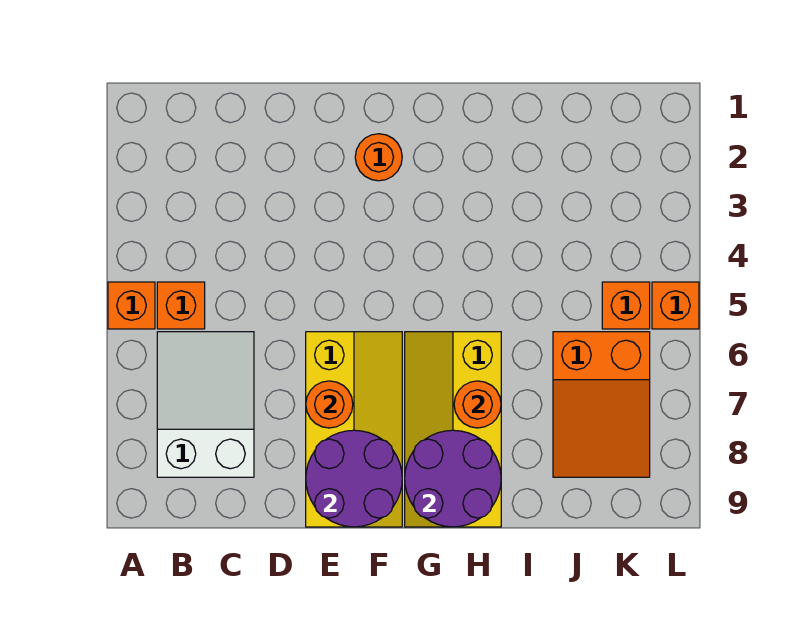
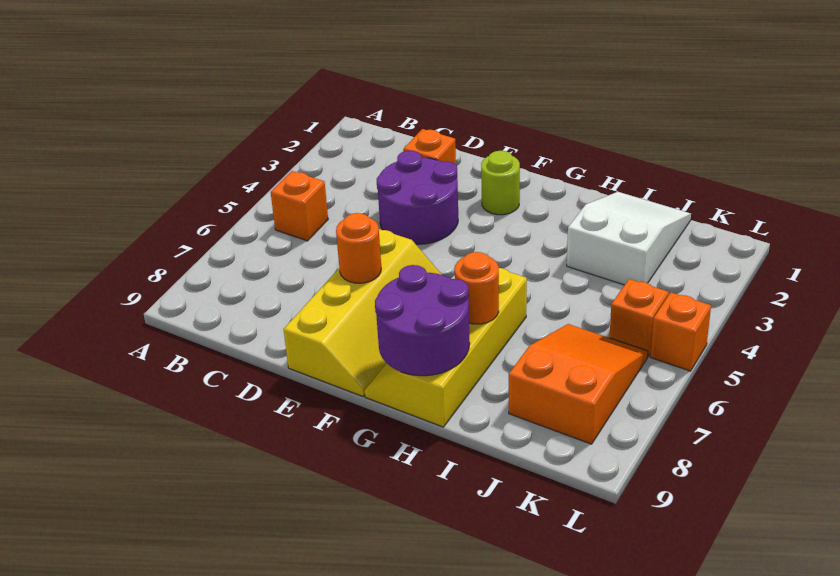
orange 1x1 brick [108,282,155,329] -> orange 1x1 brick moved to [404,129,456,165]
white 2x3 slope [157,332,254,477] -> white 2x3 slope moved to [567,192,691,285]
purple 2x2 round brick [306,430,402,527] -> purple 2x2 round brick moved to [377,151,458,244]
orange 1x1 round brick [355,134,402,181] -> lime 1x1 round brick [481,151,520,215]
orange 2x3 slope [553,332,650,477] -> orange 2x3 slope turned to [509,324,648,444]

